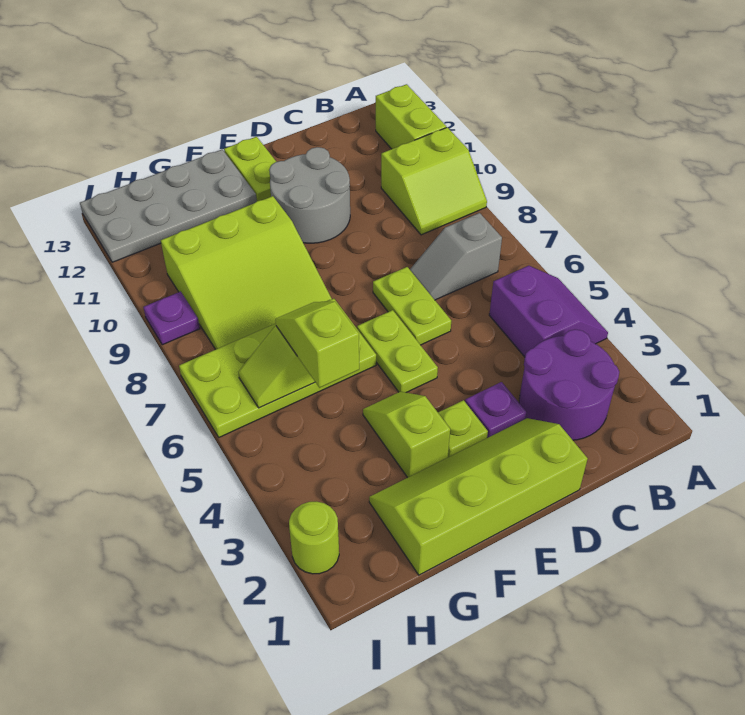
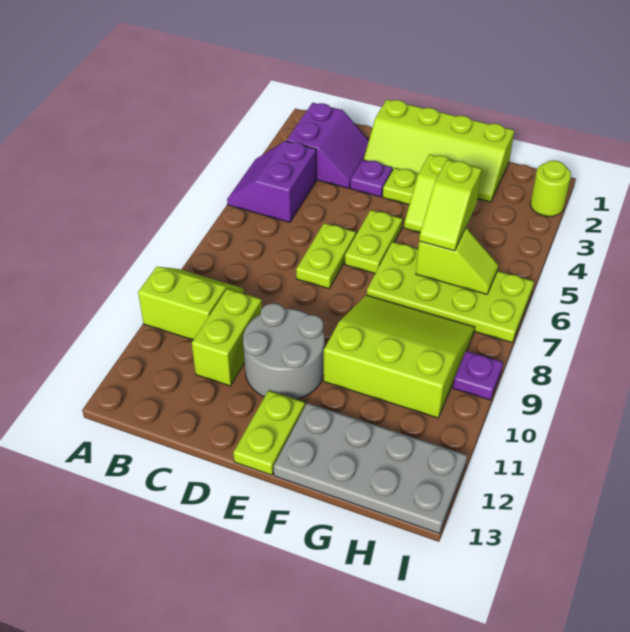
lime 1x2 brick [376,84,446,149] -> lime 1x2 brick moved to [192,289,262,386]
purple 2x2 round brick [519,329,619,440] -> purple 2x2 slope [286,103,369,188]
grey 1x2 slope [410,213,502,300] -> none

